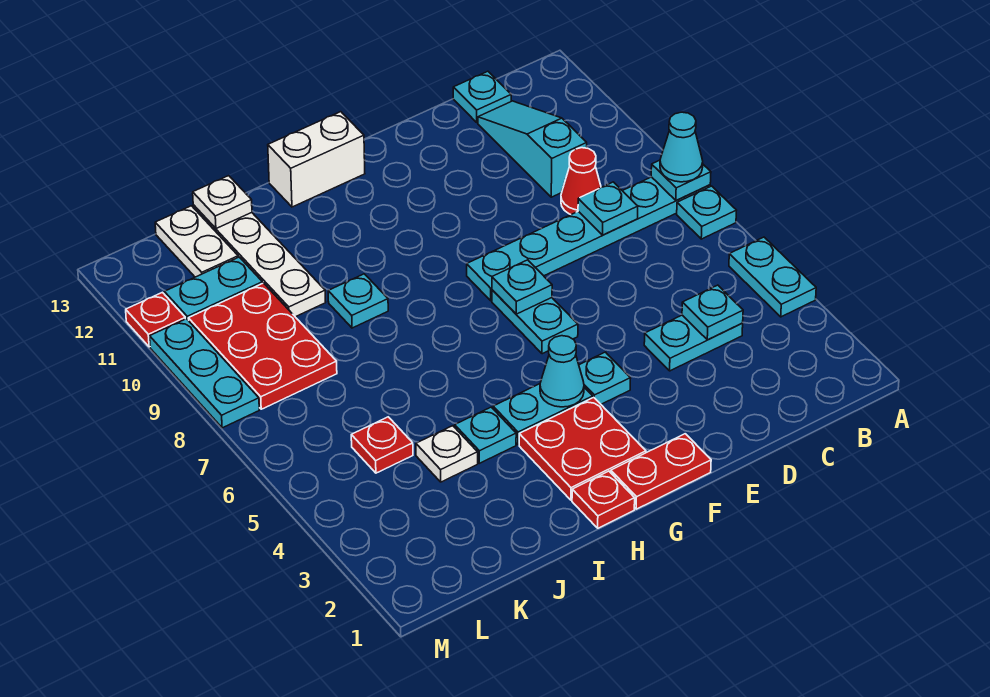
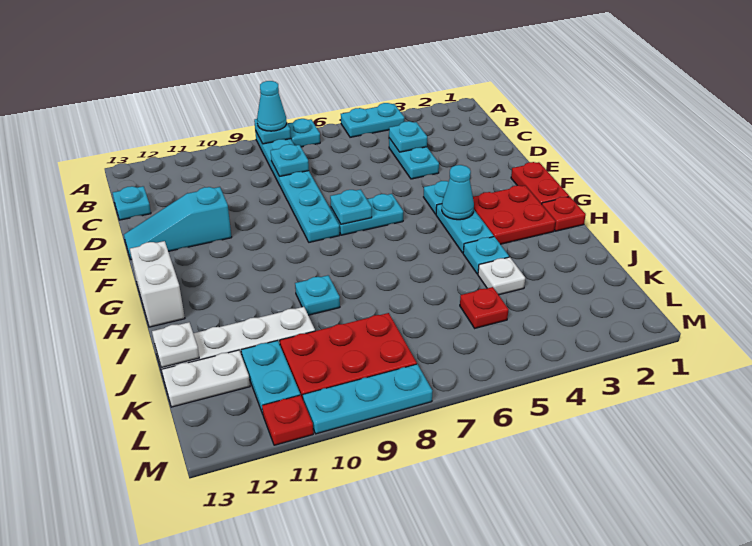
red 1x1 cone [561,148,601,214] -> none
cyan 1x3 slope [478,101,587,197] -> cyan 1x3 slope moved to [124,187,232,259]

